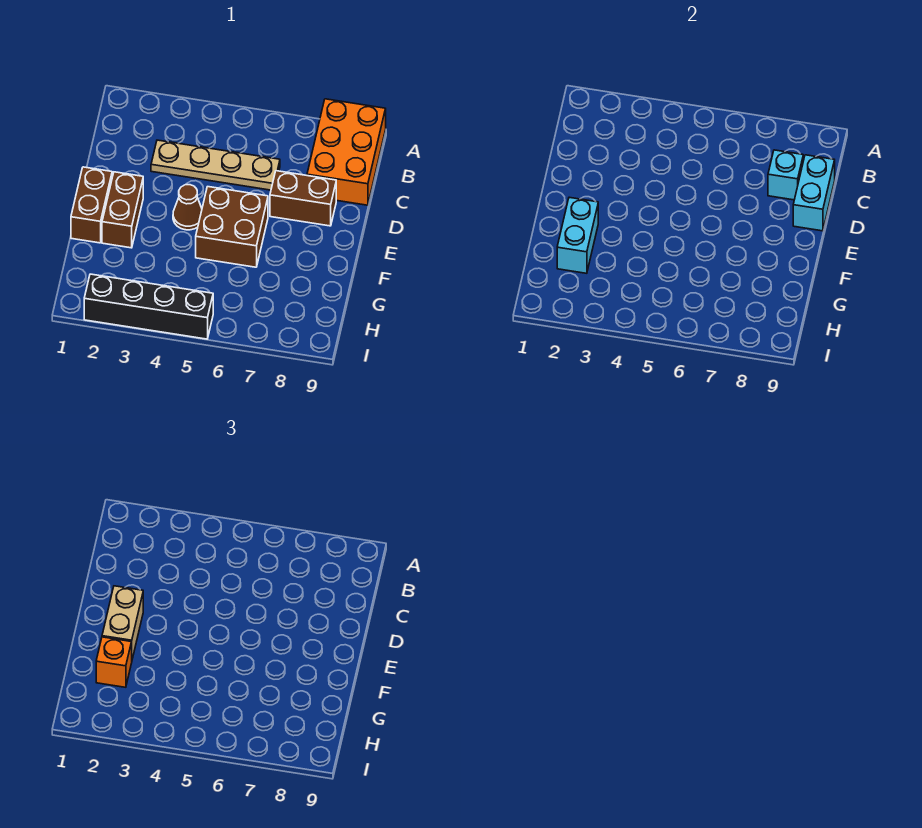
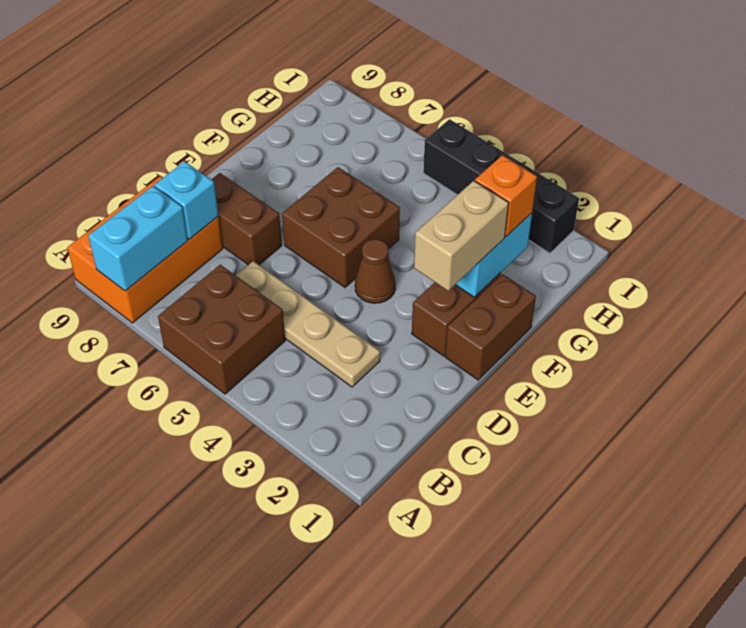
none -> brown 2x2 brick [158,265,285,394]
cyan 1x2 brick [793,155,835,231] -> cyan 1x2 brick moved to [88,186,188,291]

